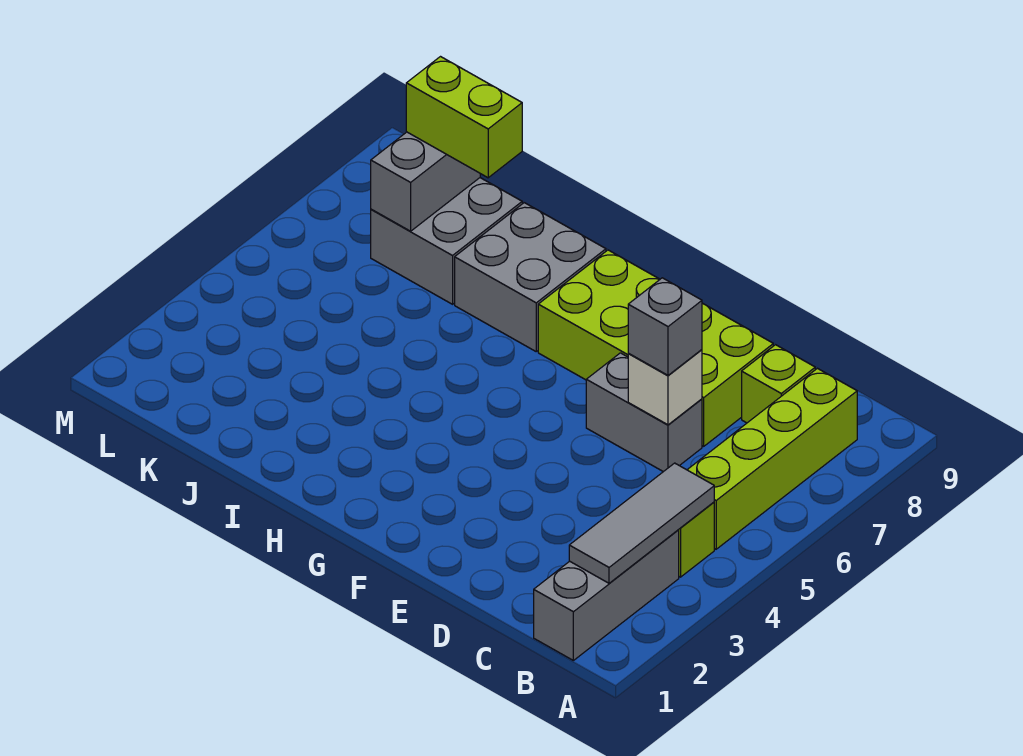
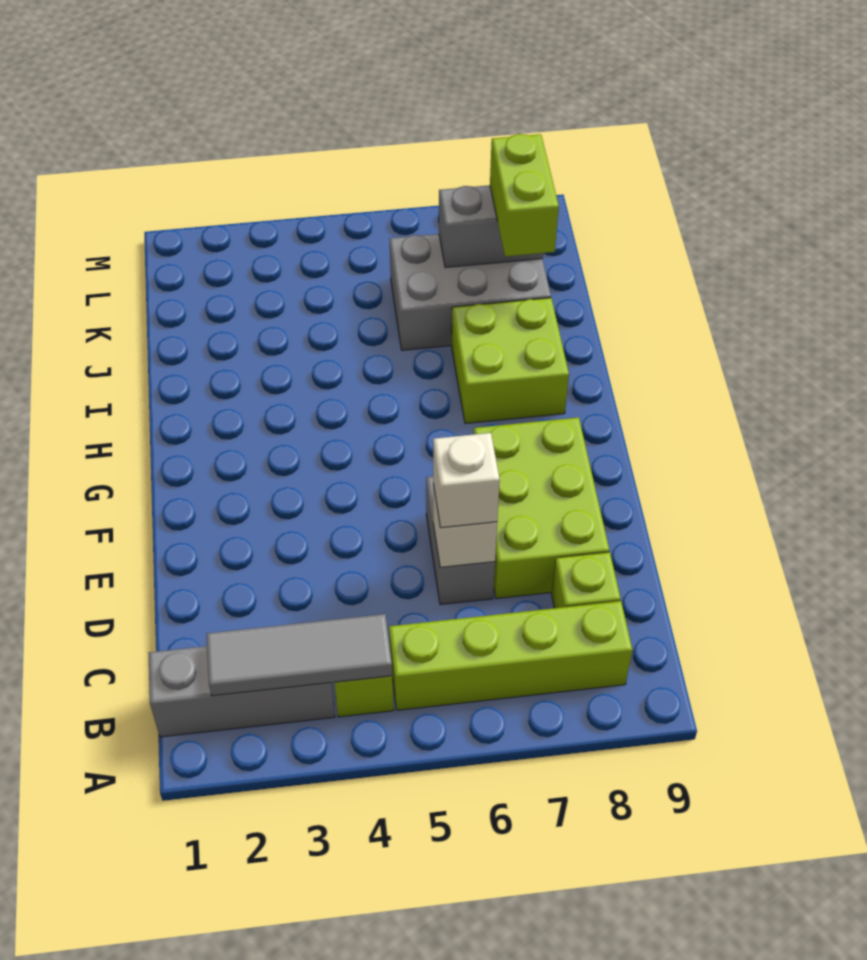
grey 1x1 brick [628,278,702,375] -> white 1x1 brick [433,433,500,528]
lime 2x4 brick [538,250,773,446] -> lime 2x3 brick [474,417,609,599]
grey 2x2 brick [455,203,606,351] -> lime 2x2 brick [452,298,569,424]
grey 2x2 brick [371,178,522,304] -> grey 2x3 brick [390,234,551,350]

